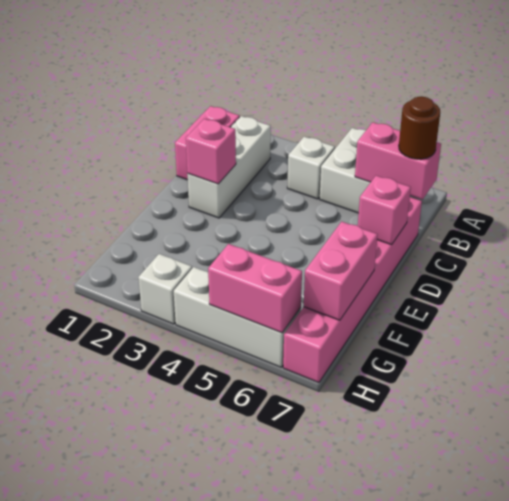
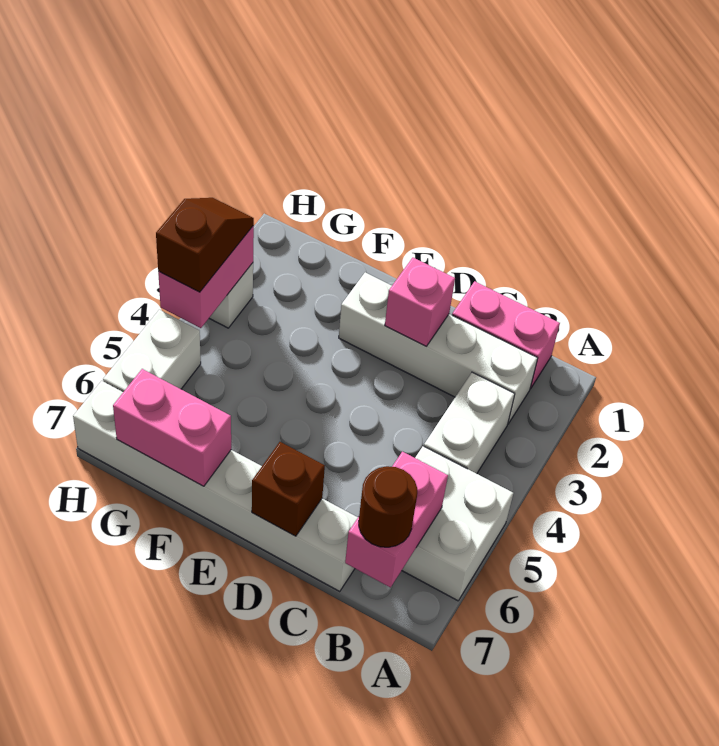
white 1x3 brick [188,116,271,218] -> white 1x4 brick [339,272,537,424]
white 1x1 brick [287,137,335,199] -> white 1x2 brick [424,372,515,474]
pink 1x6 brick [283,197,422,383] -> white 1x6 brick [73,381,358,591]
pink 1x1 brick [358,176,411,245] -> brown 1x1 brick [252,442,325,536]
none -> brown 1x2 slope [156,198,254,292]
white 1x3 brick [174,267,301,367] -> white 1x2 brick [103,310,201,392]
pink 1x2 brick [208,244,302,333] -> pink 1x2 brick moved to [158,226,254,328]

